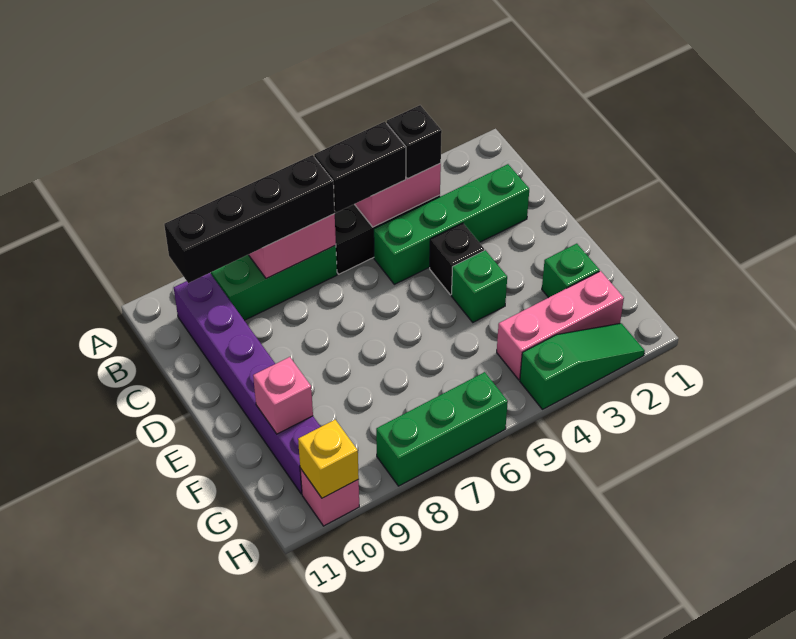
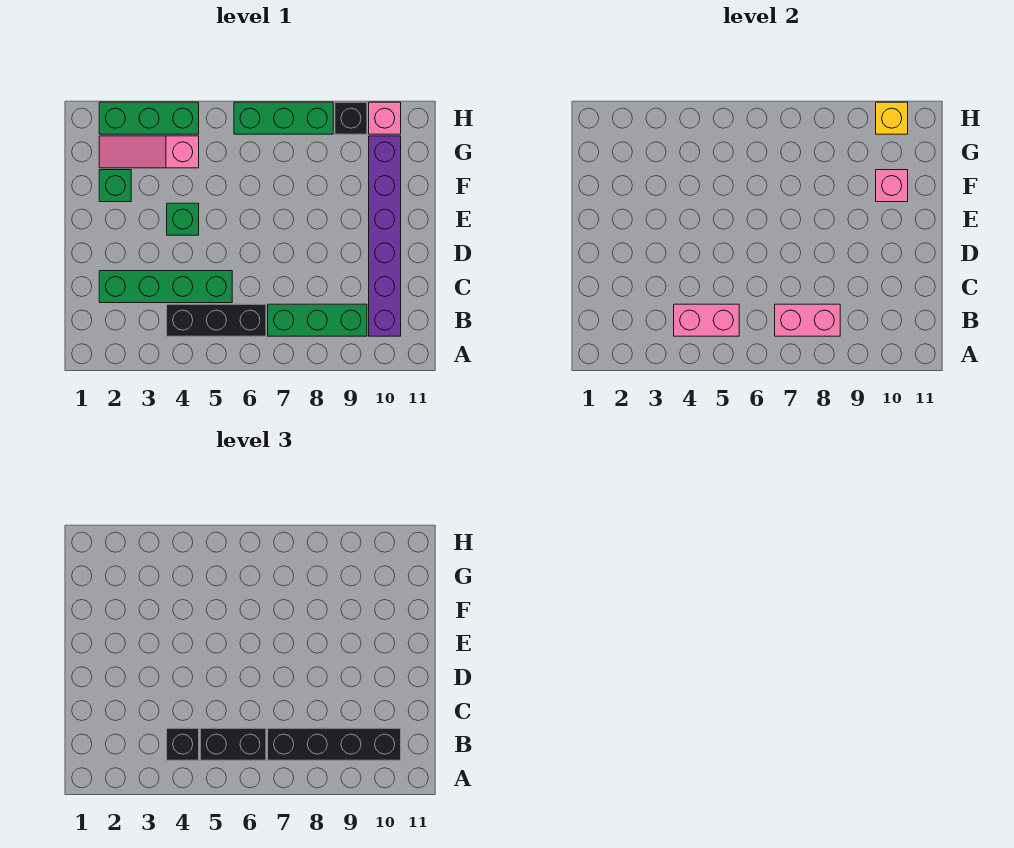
black 1x1 brick [430,223,484,295] -> black 1x1 brick moved to [335,102,367,134]
pink 1x3 brick [497,271,624,380] -> pink 1x3 slope [99,136,199,168]
green 1x3 slope [520,323,645,409] -> green 1x3 brick [99,102,199,134]

